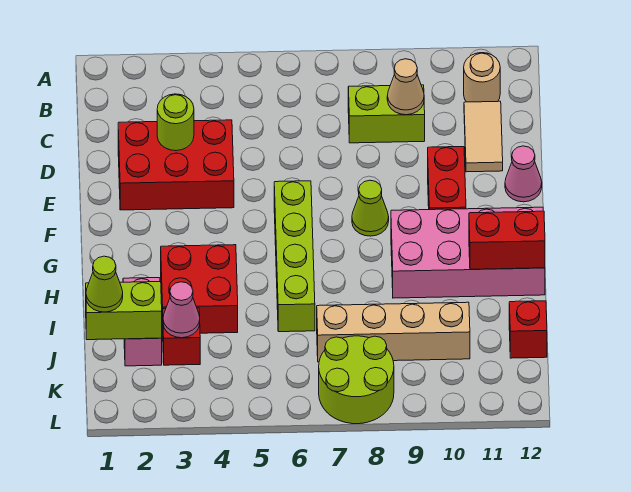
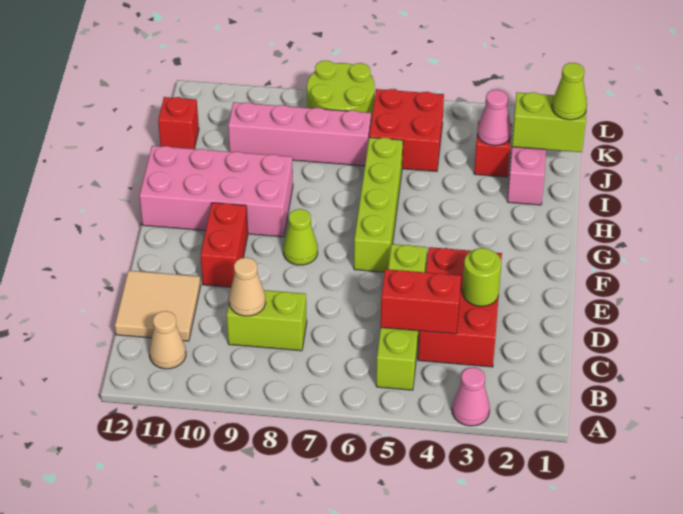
none -> lime 1x4 brick [376,244,427,390]
tan 1x1 round brick [464,53,500,102] -> tan 1x1 cone [149,311,186,369]
tan 1x2 tile [464,101,503,172] -> tan 2x2 tile [115,271,201,341]
red 2x3 brick [118,120,234,210] -> red 2x3 brick turned to [418,247,502,367]
pink 1x1 cone [505,146,542,202] -> pink 1x1 cone moved to [452,367,490,426]
red 2x2 brick [161,245,238,333] -> red 2x2 brick moved to [369,89,444,171]
red 1x2 brick [469,211,545,269] -> red 1x2 brick moved to [381,269,461,334]
tan 1x4 brick [317,302,470,362] -> pink 1x4 brick [228,102,371,166]

